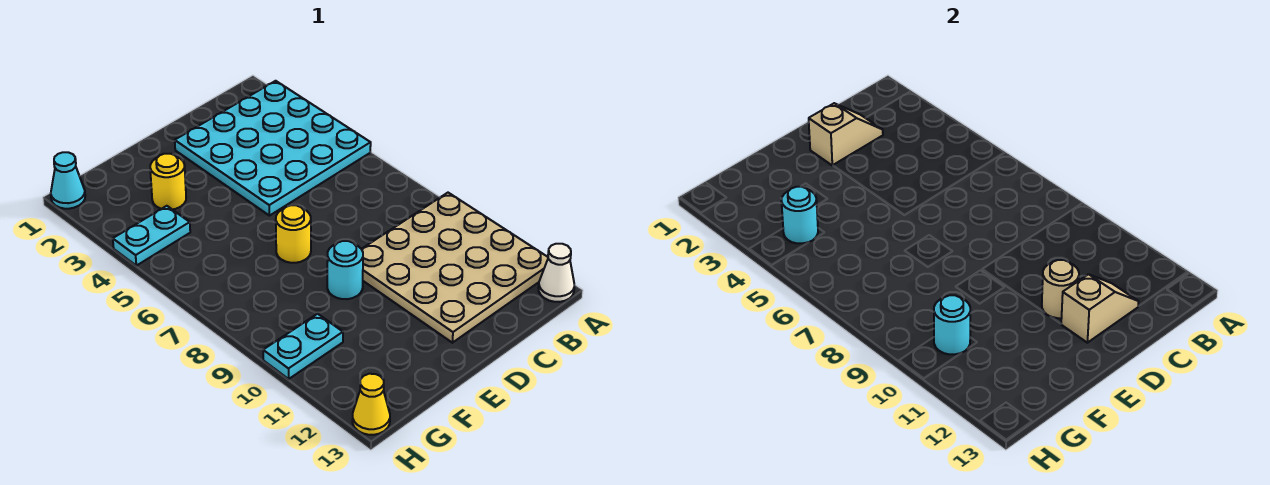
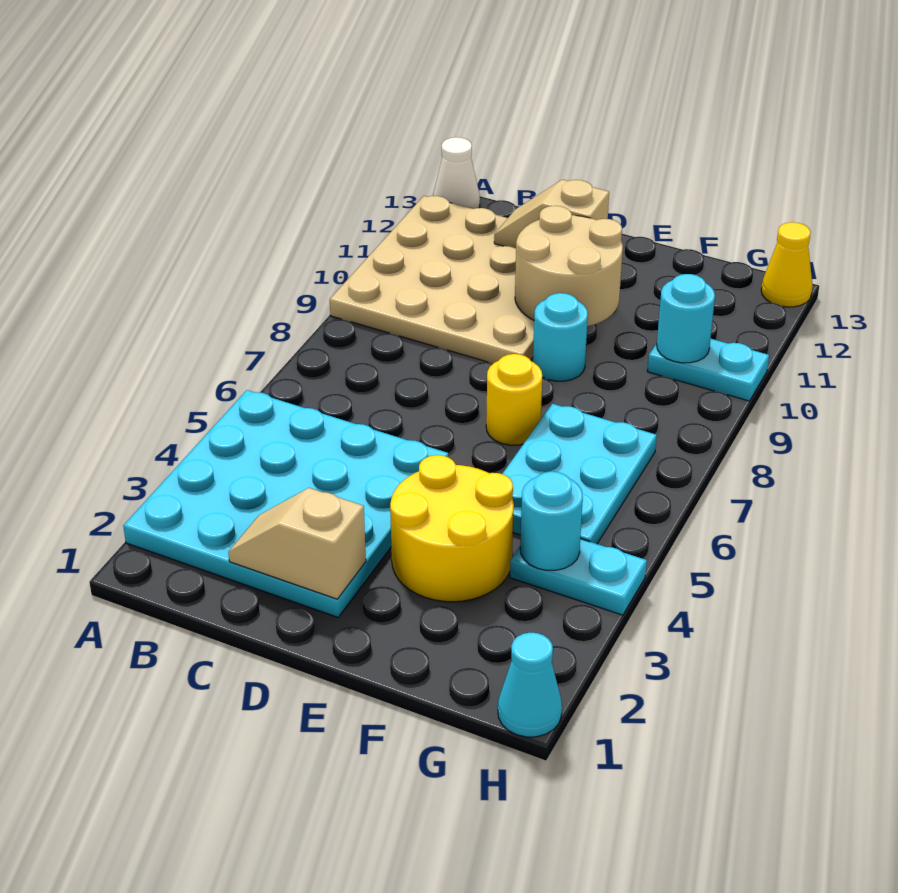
tan 1x1 round brick [1042,260,1079,318] -> tan 2x2 round brick [515,206,623,326]
yellow 1x1 round brick [150,154,186,209] -> yellow 2x2 round brick [390,455,514,602]
none -> cyan 2x3 plate [502,404,657,544]

